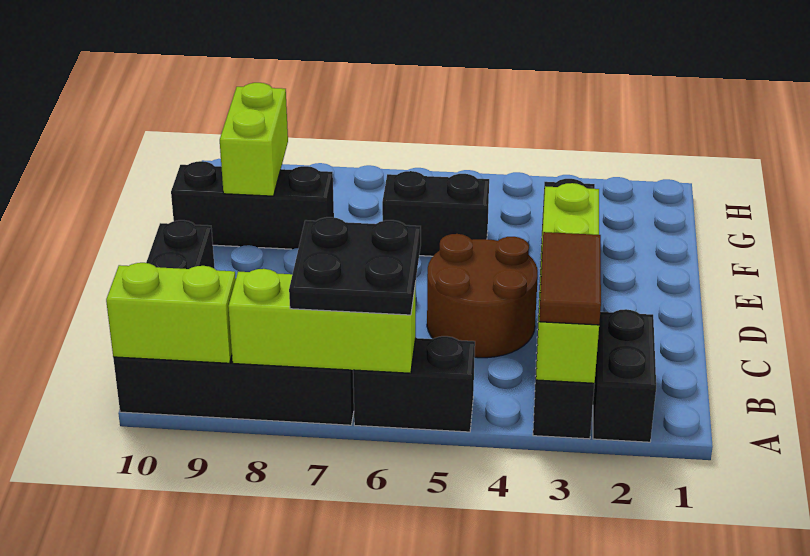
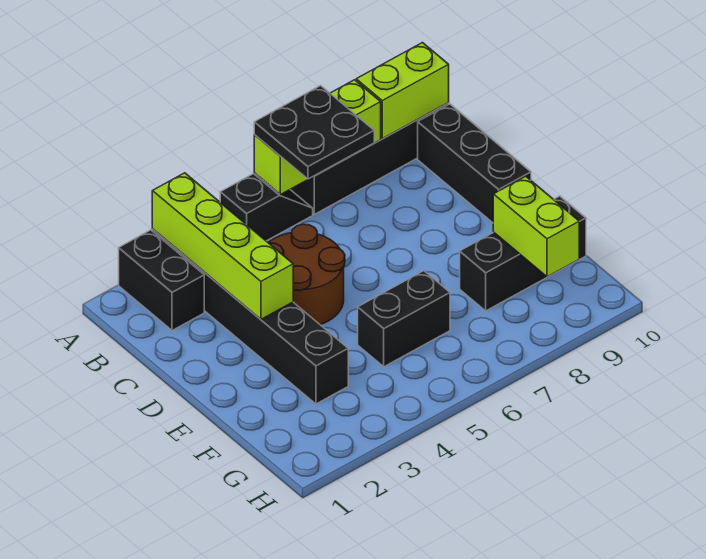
brown 1x2 tile [539,232,601,325] -> none
black 1x2 brick [353,336,475,432] -> black 1x2 slope [220,174,313,241]

